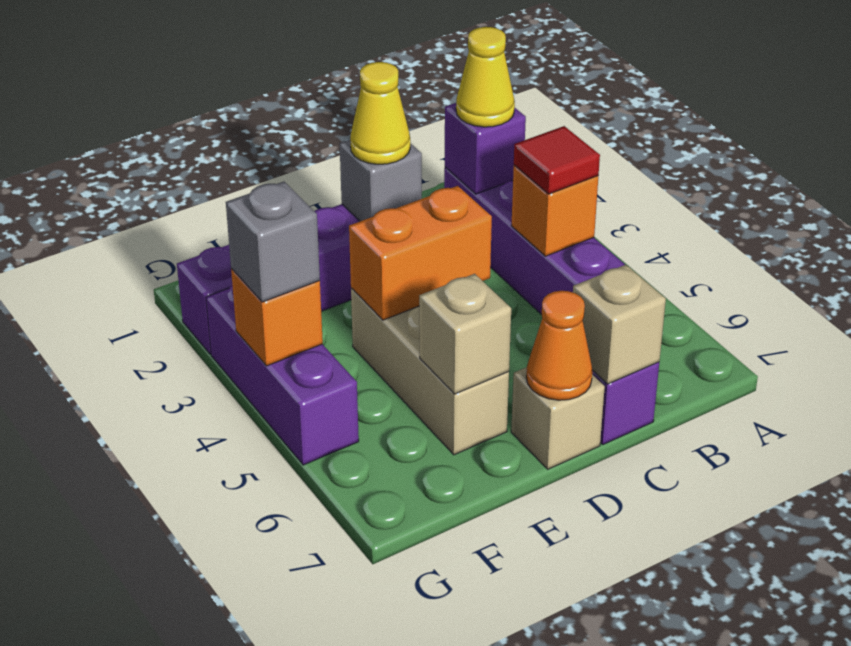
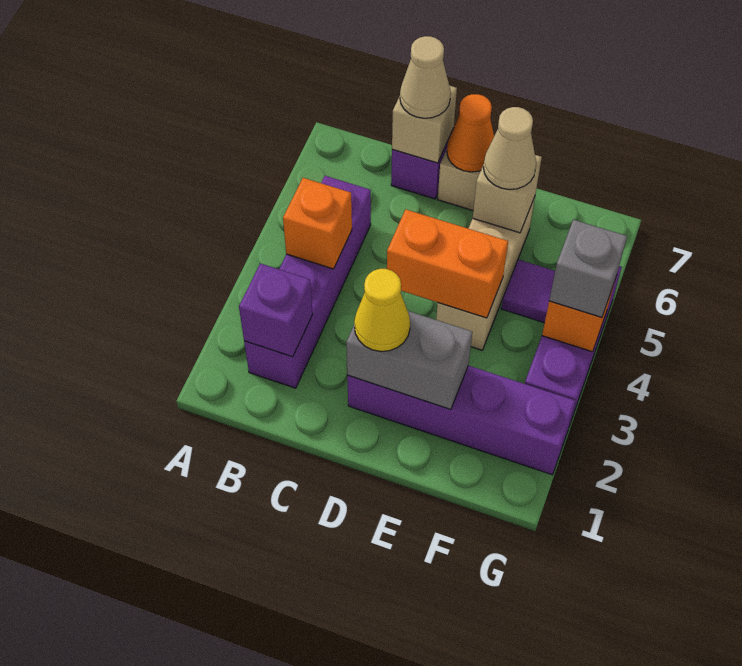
yellow 1x1 cone [456,27,515,127] -> none
red 1x1 tile [514,126,600,194] -> none
none -> tan 1x1 cone [400,36,451,118]
grey 1x1 brick [340,139,422,221] -> grey 1x2 brick [346,311,472,410]
none -> tan 1x1 cone [483,107,536,190]
none -> purple 1x1 tile [501,259,555,323]

